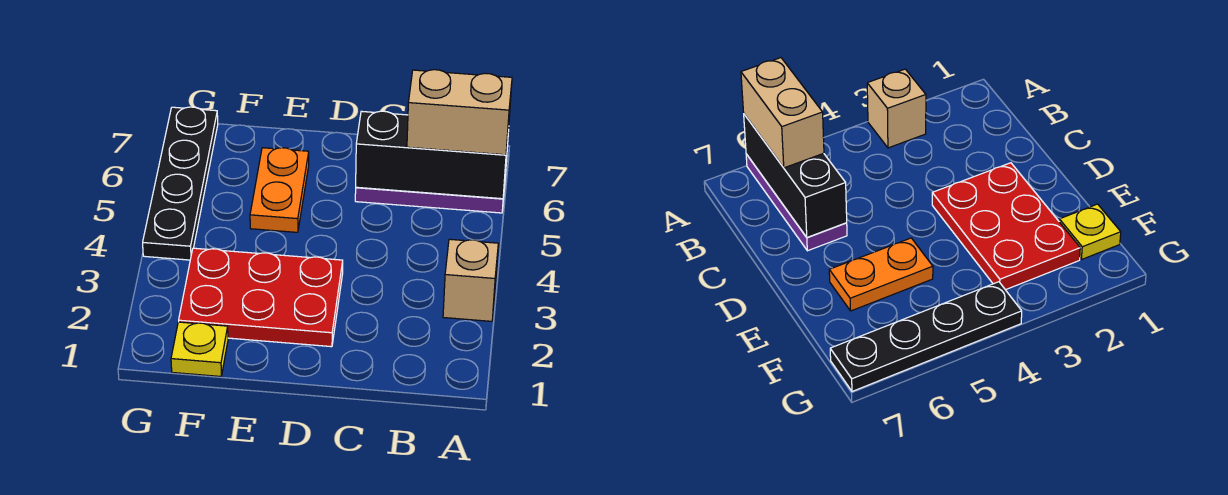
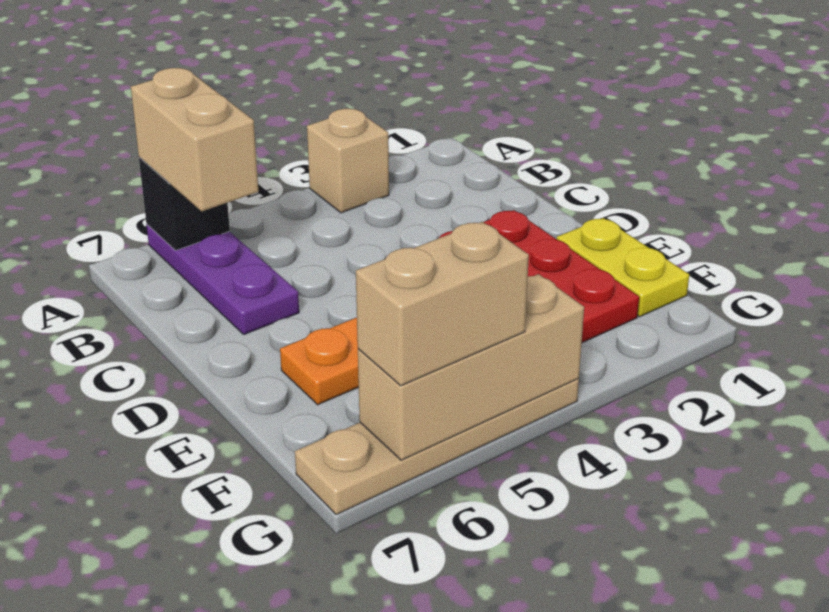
black 1x3 brick [356,111,509,199] -> black 1x1 brick [139,157,230,250]
yellow 1x1 plate [171,322,228,376] -> yellow 1x2 plate [557,218,689,317]
black 1x4 plate [143,107,218,260] -> tan 1x4 plate [295,379,579,515]
none -> tan 1x3 brick [358,274,584,460]
none -> tan 1x2 brick [356,222,529,386]

